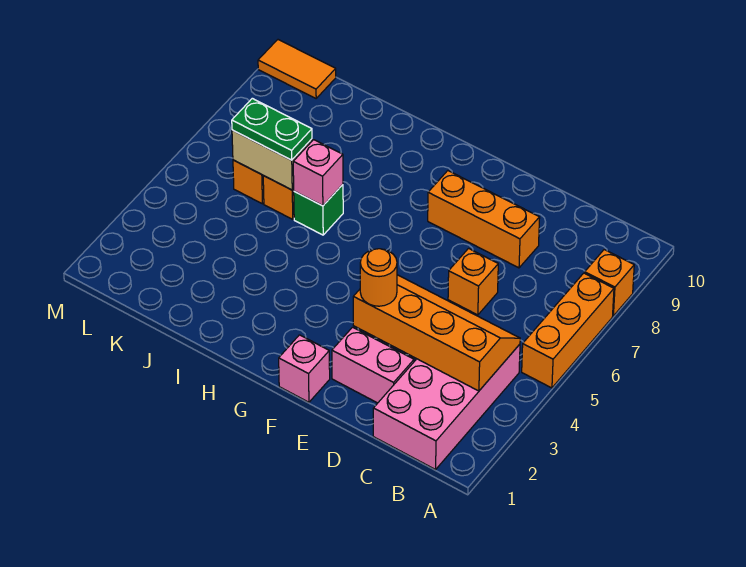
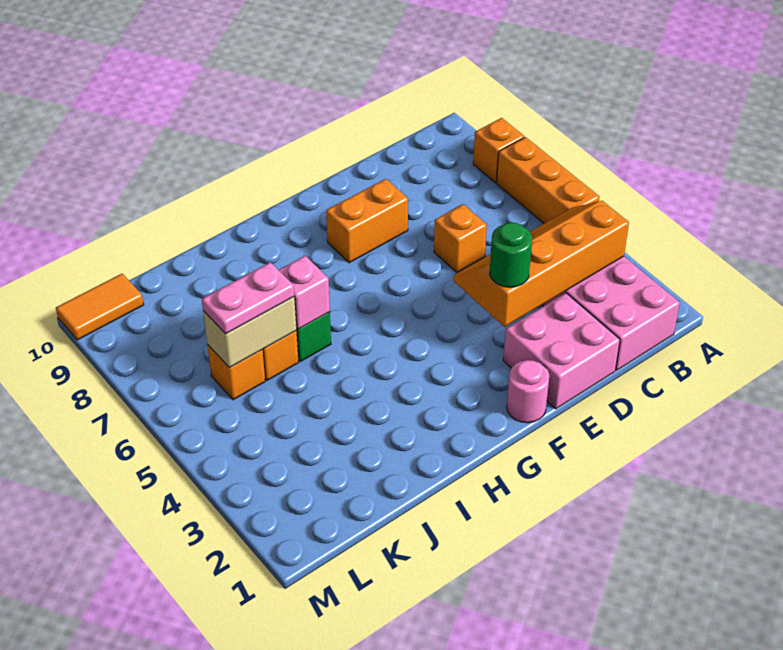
pink 1x2 brick [332,327,414,403] -> pink 2x2 brick [503,293,620,409]
orange 1x3 brick [428,171,540,268] -> orange 1x2 brick [326,179,408,263]
orange 1x1 round brick [360,249,397,306] -> green 1x1 round brick [490,222,532,287]
pink 1x1 brick [279,335,330,402] -> pink 1x1 round brick [507,360,549,423]
green 1x2 plate [232,98,312,160] -> pink 1x2 plate [202,262,294,334]

